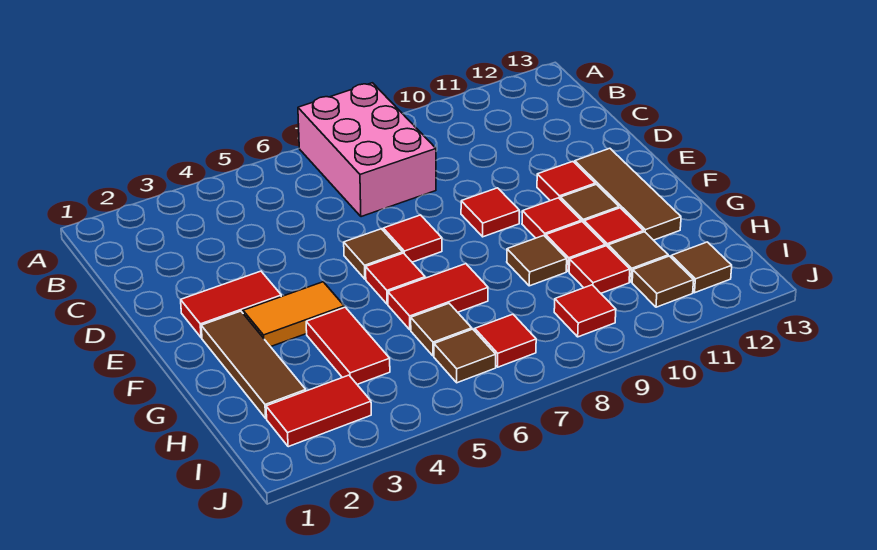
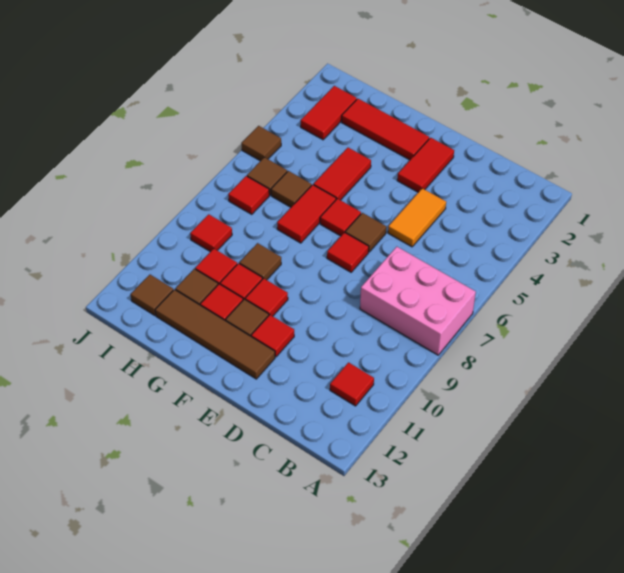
red 1x1 tile [461,188,519,237] -> red 1x1 tile moved to [330,362,374,406]
brown 1x3 tile [575,148,681,240] -> brown 1x4 tile [155,290,275,379]
brown 1x3 tile [201,311,306,418] -> red 1x3 tile [342,99,429,160]
orange 1x2 tile [243,282,344,347] -> orange 1x2 tile moved to [388,188,446,247]
red 1x2 tile [306,307,390,384] -> red 1x2 tile turned to [314,148,371,200]
brown 1x1 tile [632,256,694,307] -> brown 1x1 tile moved to [242,126,281,161]

